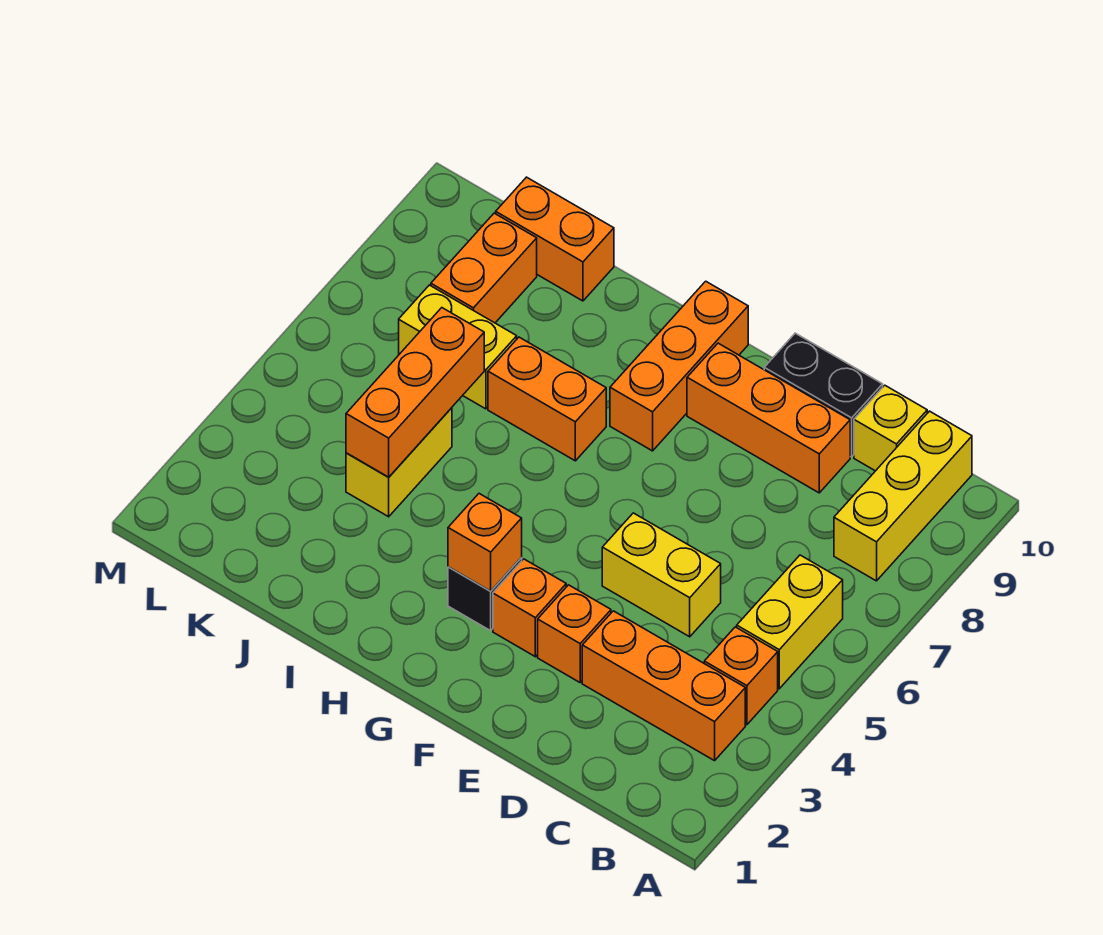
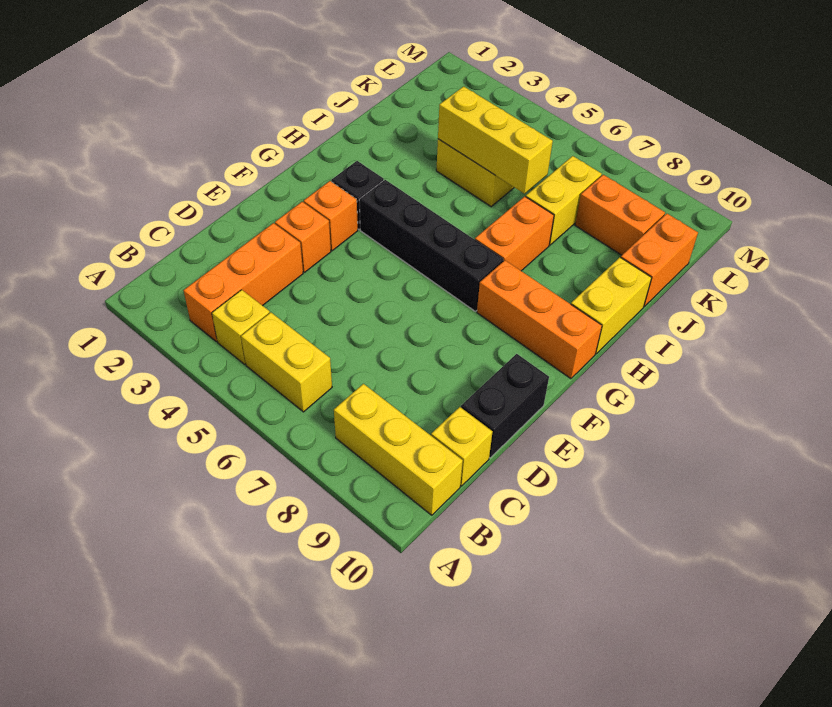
orange 1x1 brick [704,627,778,725] -> yellow 1x1 brick [212,290,270,364]
yellow 1x2 brick [602,513,721,637] -> yellow 1x2 brick moved to [571,257,652,354]
orange 1x3 brick [687,343,850,493] -> none
orange 1x1 brick [448,494,522,591] -> none
none -> black 1x4 brick [359,180,503,311]
orange 1x3 brick [346,308,484,477] -> yellow 1x3 brick [438,86,553,194]

